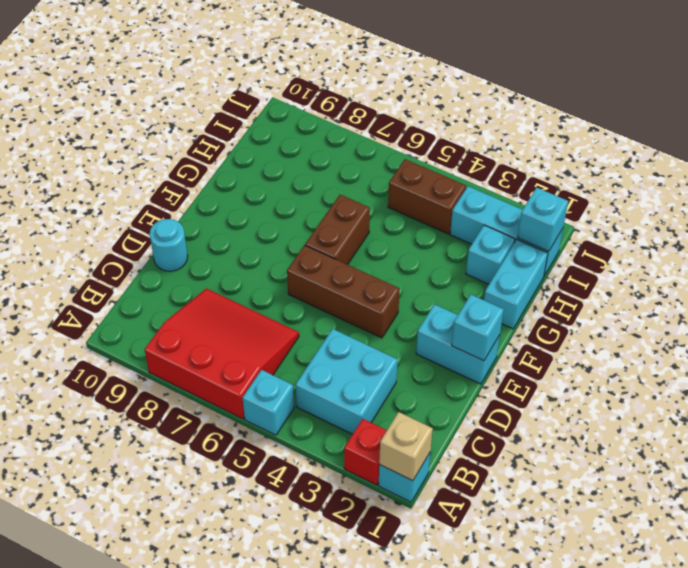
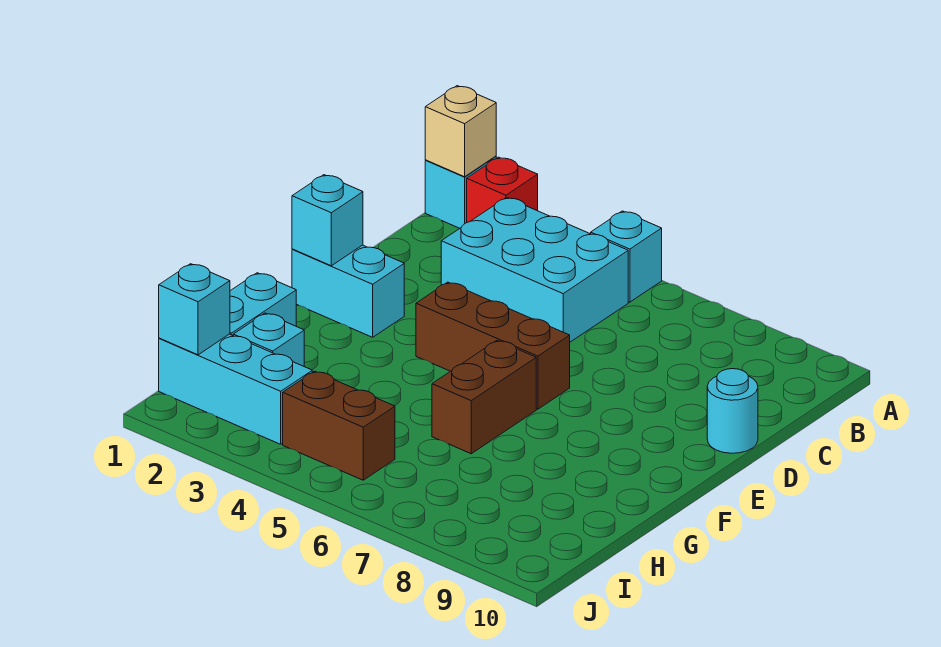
red 3x3 slope [145,289,299,419] -> none
cyan 2x2 brick [296,329,398,434] -> cyan 2x3 brick [441,197,628,342]

